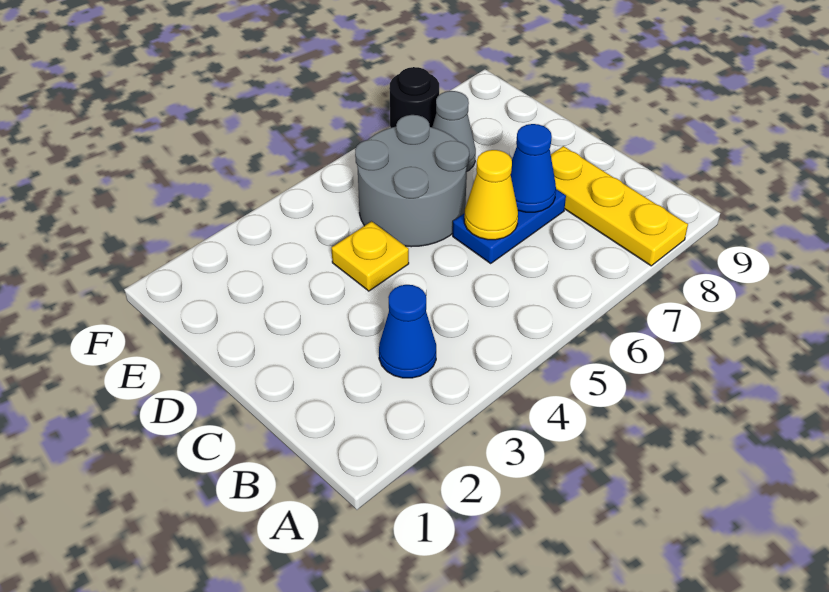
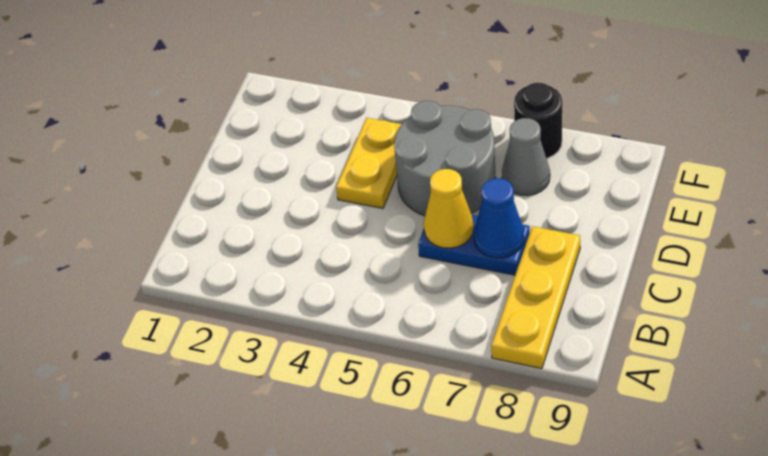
blue 1x1 cone [379,285,436,378] -> none
yellow 1x1 plate [332,221,409,291] -> yellow 1x2 plate [336,118,402,208]

